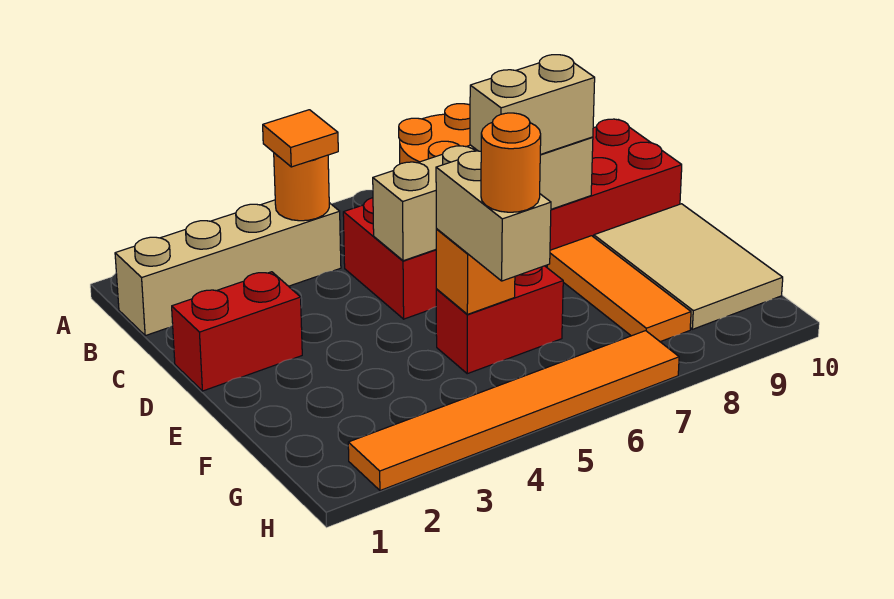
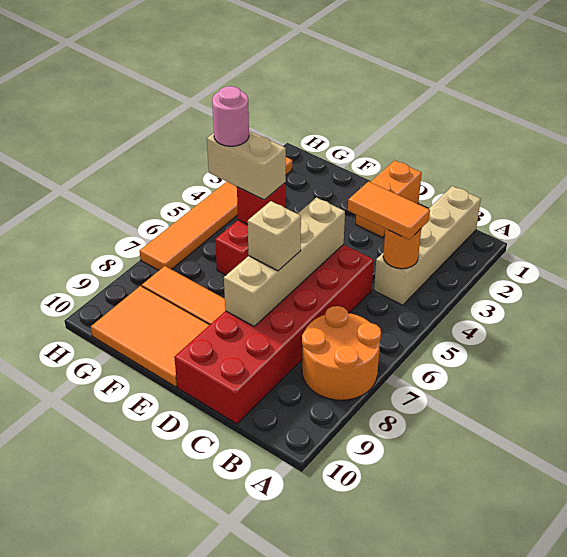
orange 1x1 tile [263,110,338,167] -> orange 1x2 tile [348,181,430,240]
red 1x2 brick [172,272,302,391] -> orange 1x2 brick [356,160,422,237]
tan 1x2 brick [470,55,595,155] -> tan 1x1 brick [248,201,301,271]
tan 2x3 tile [594,204,783,329] -> orange 2x3 tile [91,286,209,387]
orange 1x1 brick [436,229,515,314] -> red 1x1 brick [237,183,286,225]
orange 1x1 round brick [481,113,541,212] -> pink 1x1 round brick [212,86,249,146]

